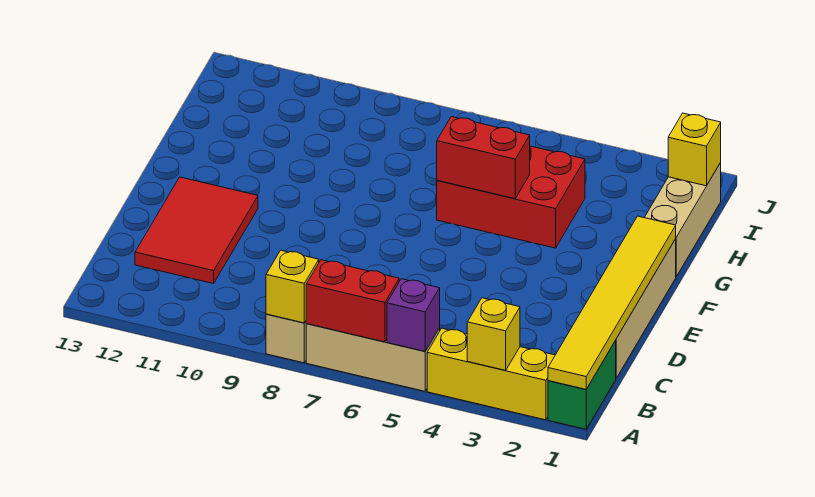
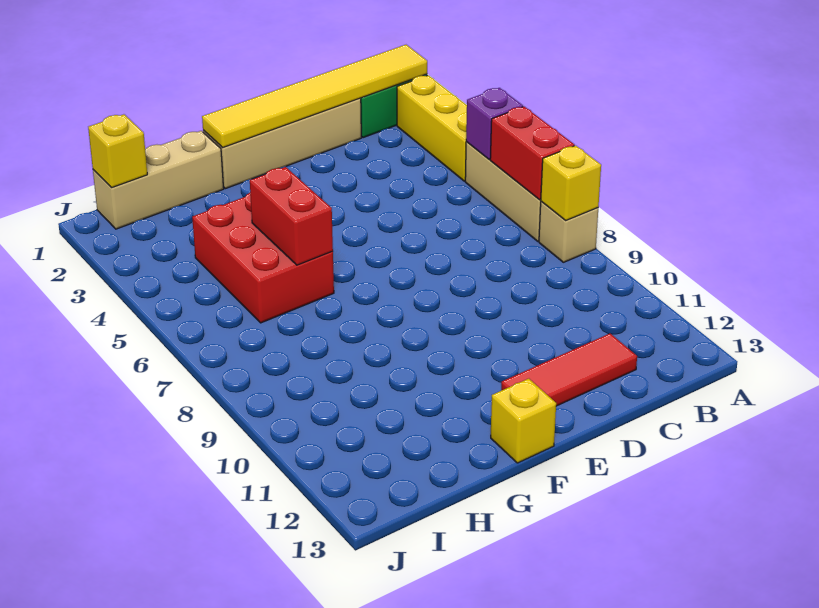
yellow 1x1 brick [467,298,520,370] -> yellow 1x1 brick moved to [491,379,556,463]
red 2x3 tile [135,177,258,283] -> red 1x3 tile [501,334,637,406]

